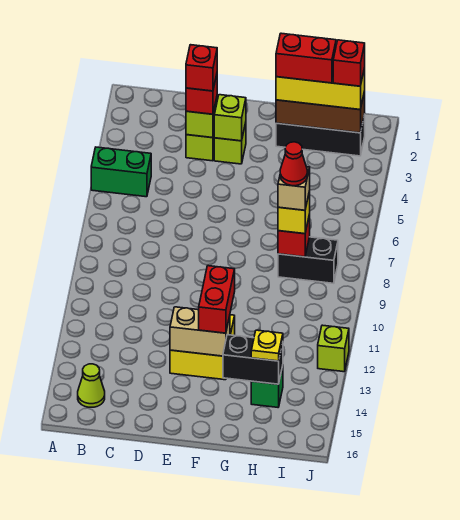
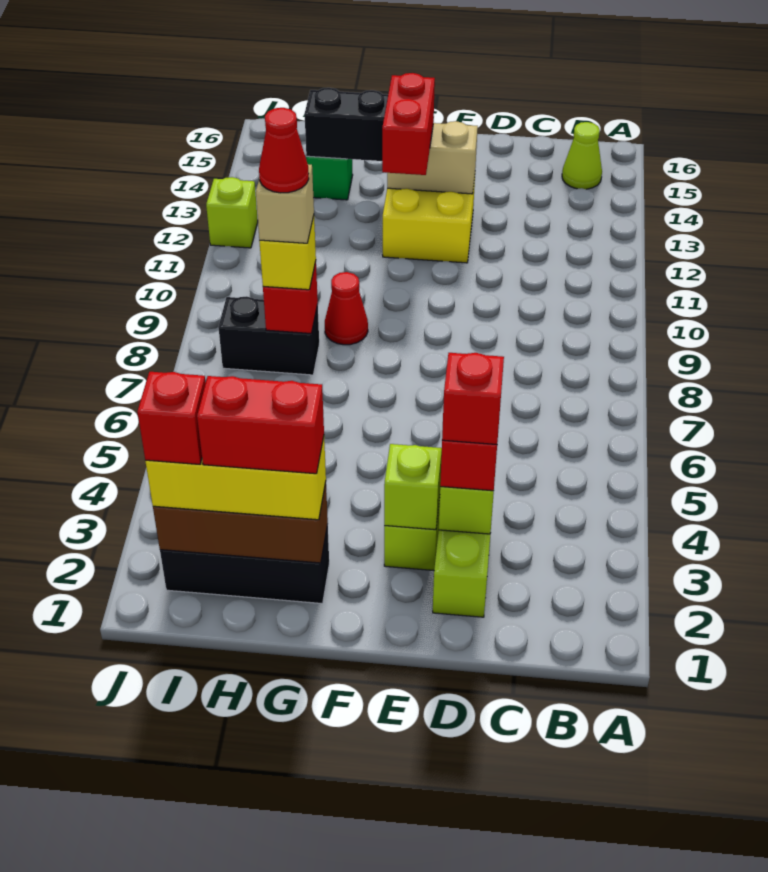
green 1x2 brick [91,147,151,197] -> none
none -> red 1x1 cone [325,272,368,345]
yellow 1x1 plate [251,330,283,361] -> none

